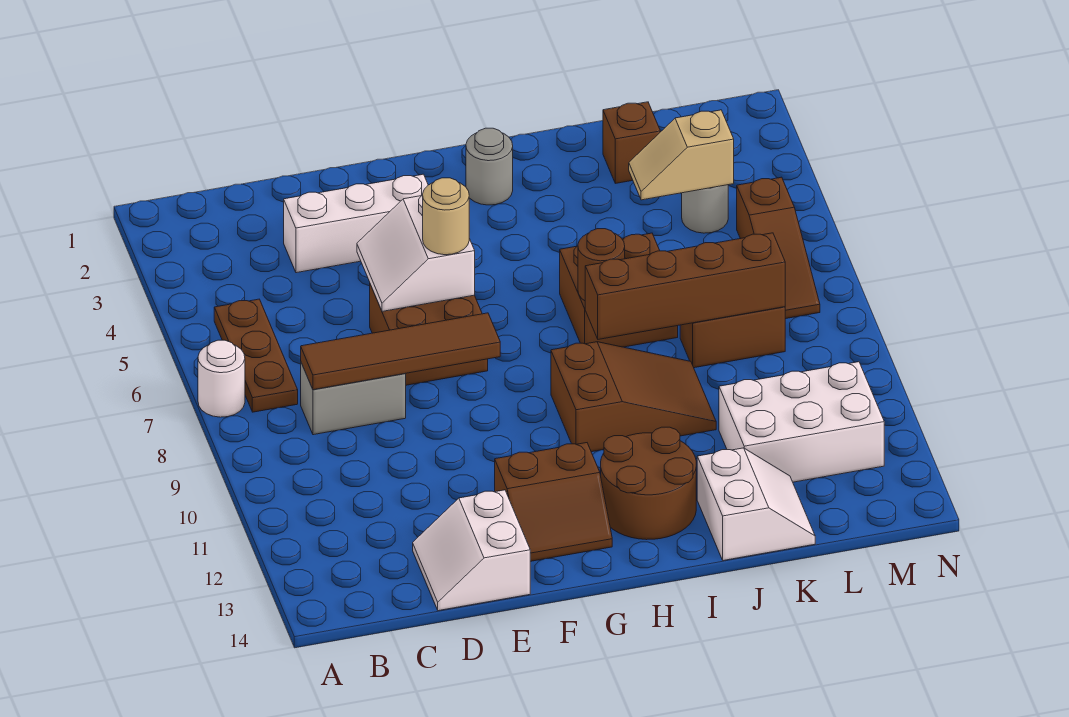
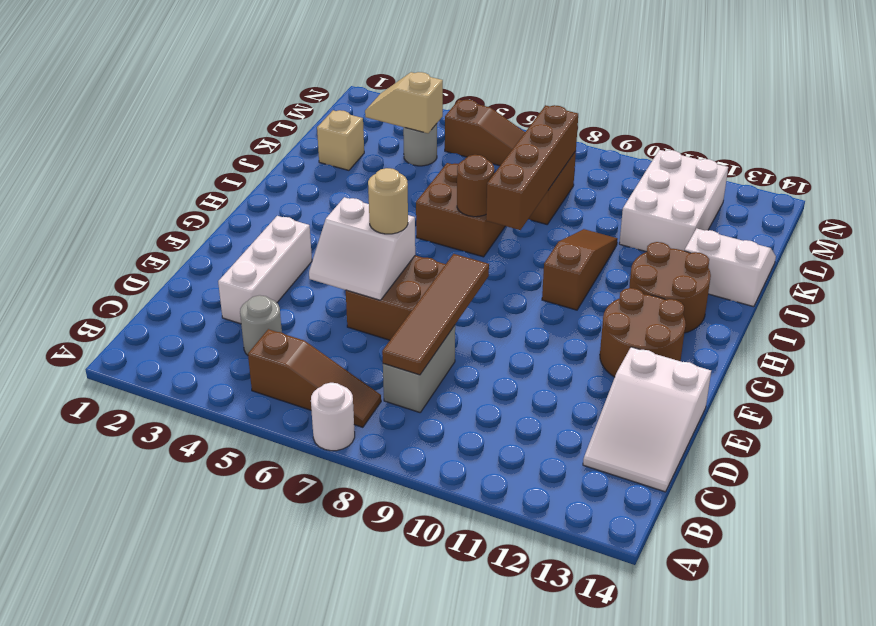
brown 1x3 plate [214,299,298,412] -> brown 1x3 slope [248,329,381,427]
white 2x2 slope [413,490,530,611] -> white 2x3 slope [583,347,711,492]
brown 2x2 slope [495,443,612,561] -> brown 2x2 round brick [600,288,686,377]
grey 1x1 round brick [466,128,513,205] -> grey 1x1 round brick moved to [240,295,282,355]
brown 2x3 slope [551,342,716,452] -> brown 1x3 slope [542,229,618,310]
brown 1x1 brick [603,102,660,183] -> tan 1x1 brick [317,110,364,170]
tan 1x2 slope [629,110,734,200] -> tan 1x2 slope turned to [365,72,443,133]

